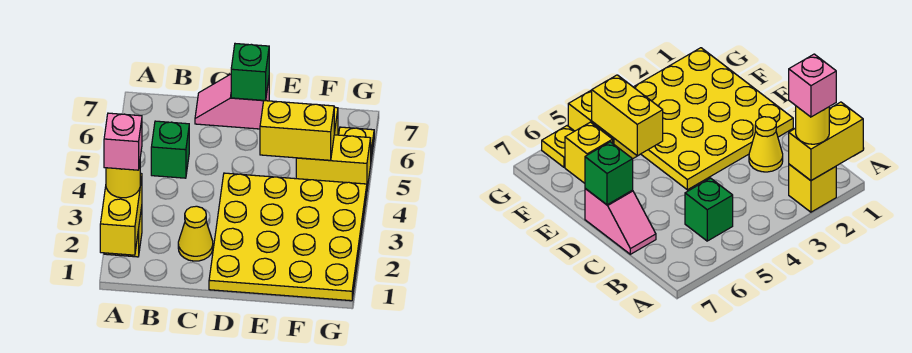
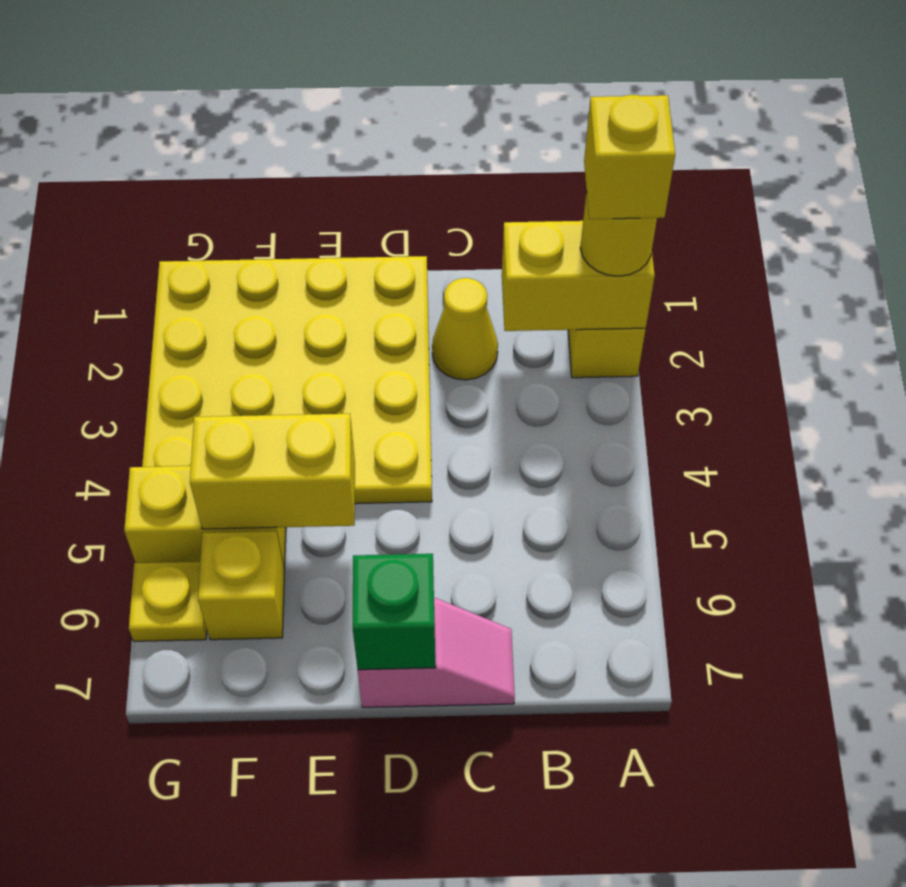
yellow 1x2 brick [100,173,142,255] -> yellow 1x2 brick turned to [502,221,655,331]
pink 1x1 brick [104,113,142,170] -> yellow 1x1 brick [584,95,675,219]
green 1x1 brick [151,121,189,178] -> none

